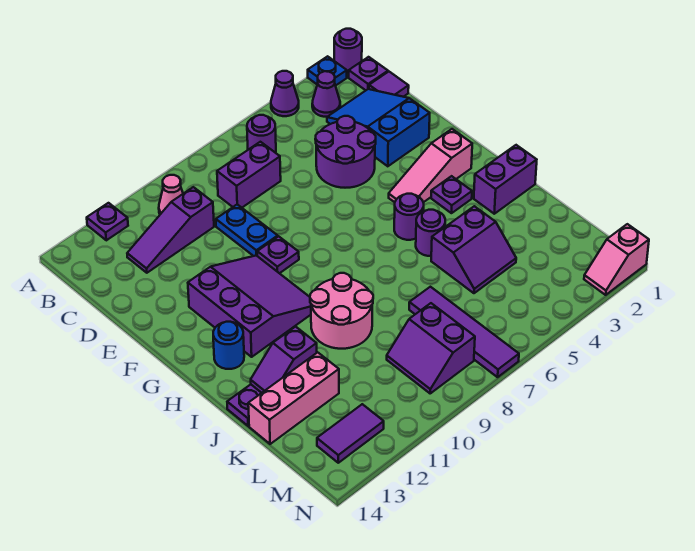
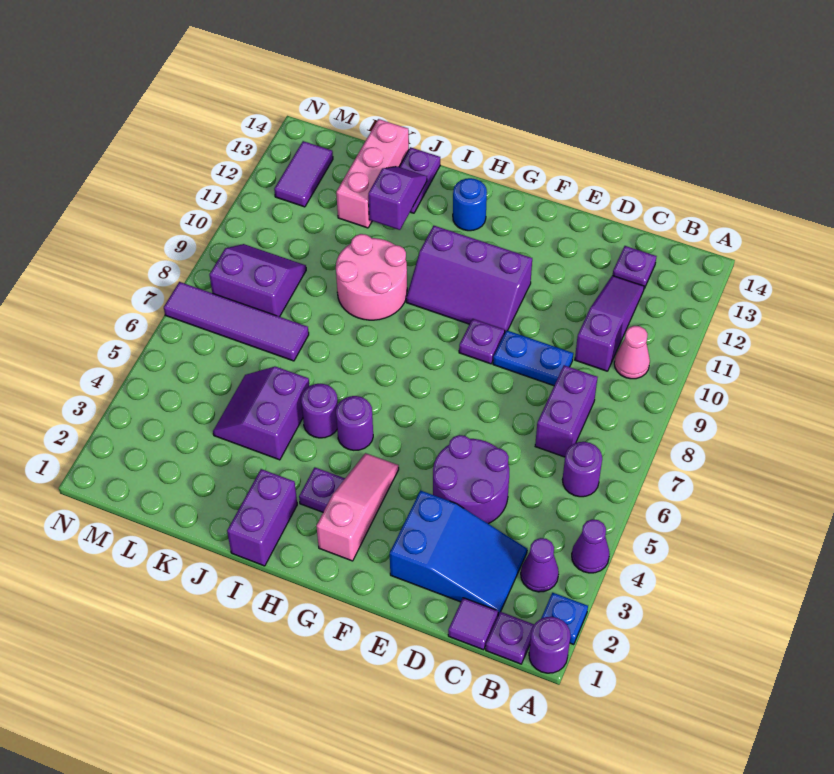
purple 1x1 plate [87,203,128,240] -> purple 1x1 plate moved to [613,246,657,288]
purple 3x3 slope [188,256,311,357] -> purple 2x3 slope [406,225,532,332]
pink 1x2 slope [584,224,649,295] -> none

